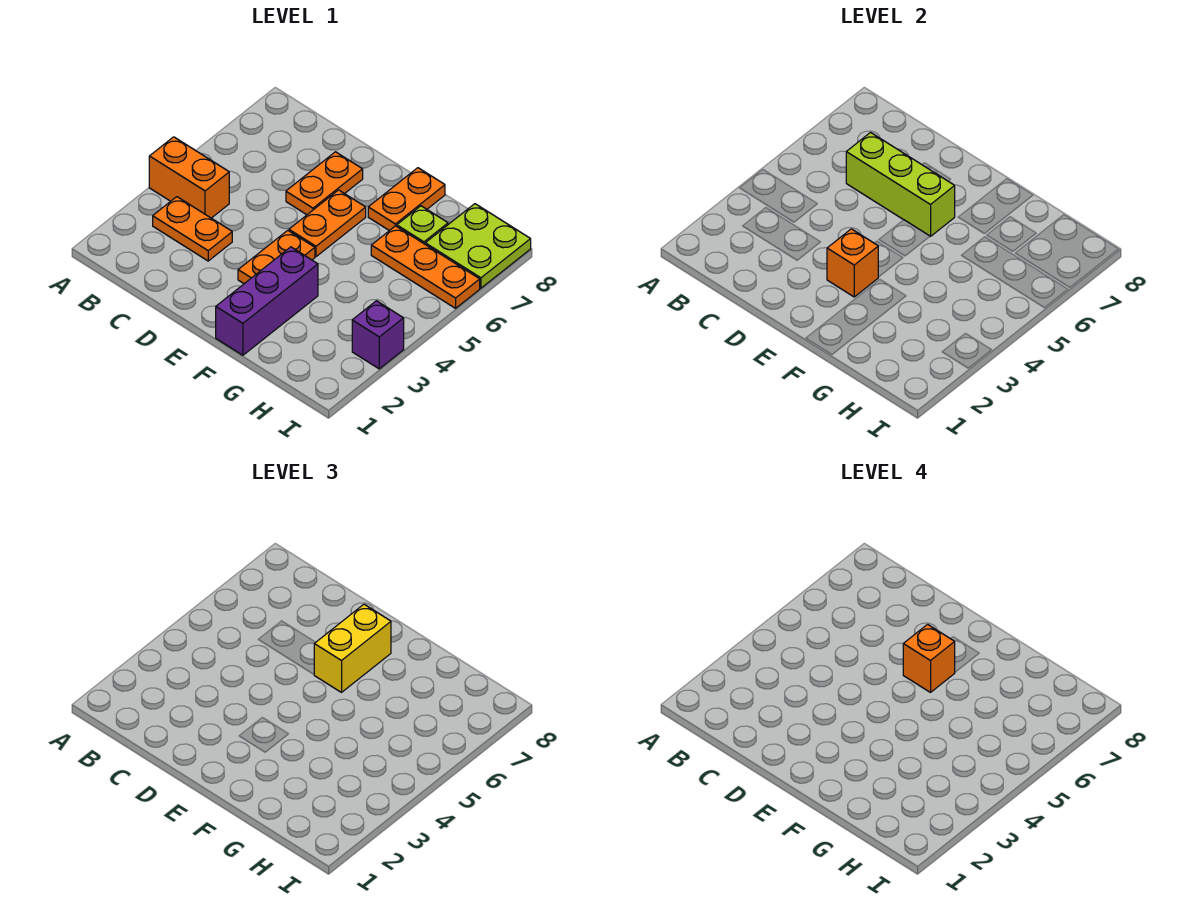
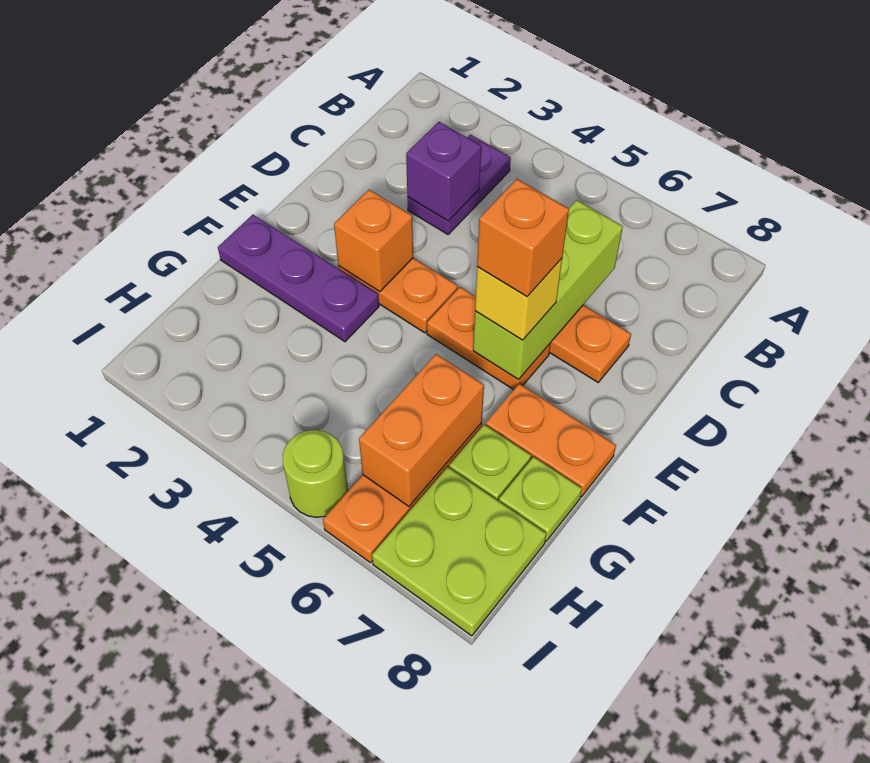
orange 1x2 brick [149,137,229,218] -> orange 1x2 brick moved to [359,354,484,506]
orange 1x2 plate [153,197,232,261] -> purple 1x2 plate [407,135,511,234]
yellow 1x2 brick [314,604,391,692] -> yellow 1x1 brick [475,258,562,340]
purple 1x3 brick [216,247,318,355] -> purple 1x3 plate [218,215,379,342]
none -> lime 1x1 plate [499,457,582,541]
purple 1x1 brick [352,301,404,369] -> purple 1x1 brick moved to [406,122,481,221]
none -> lime 1x1 round brick [283,430,348,517]

